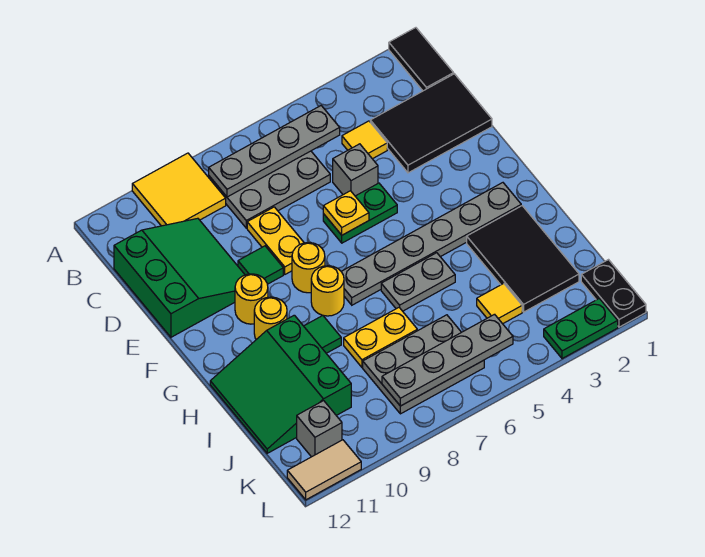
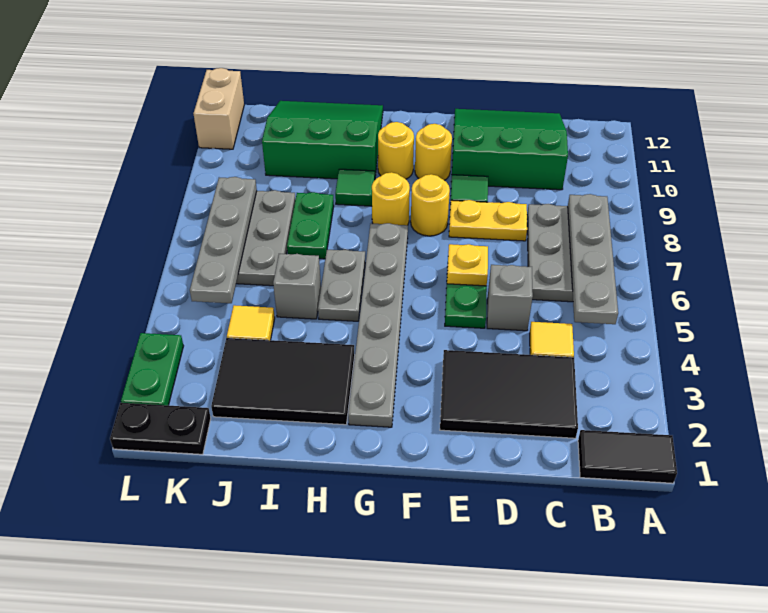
yellow 2x2 tile [132,153,226,226] -> none
black 2x3 tile [370,74,492,173] -> black 2x3 tile turned to [440,350,578,438]
green 3x3 slope [114,218,245,337] -> green 3x3 slope turned to [452,109,568,190]
yellow 1x2 plate [344,308,417,367] -> green 1x2 plate [287,192,334,259]
grey 1x1 brick [297,401,342,457] -> grey 1x1 brick moved to [273,254,321,319]
tan 1x2 tile [287,440,361,500] -> tan 1x2 brick [193,68,244,149]

